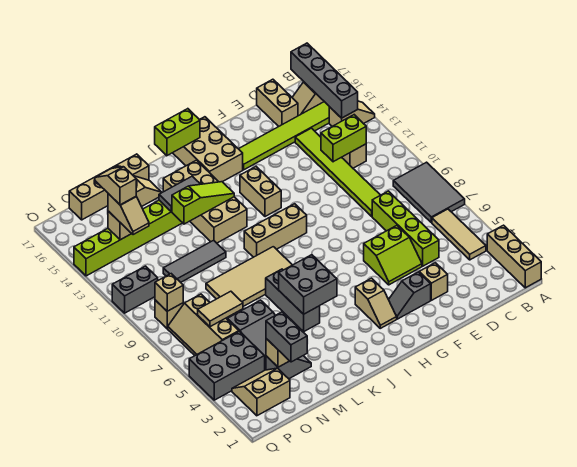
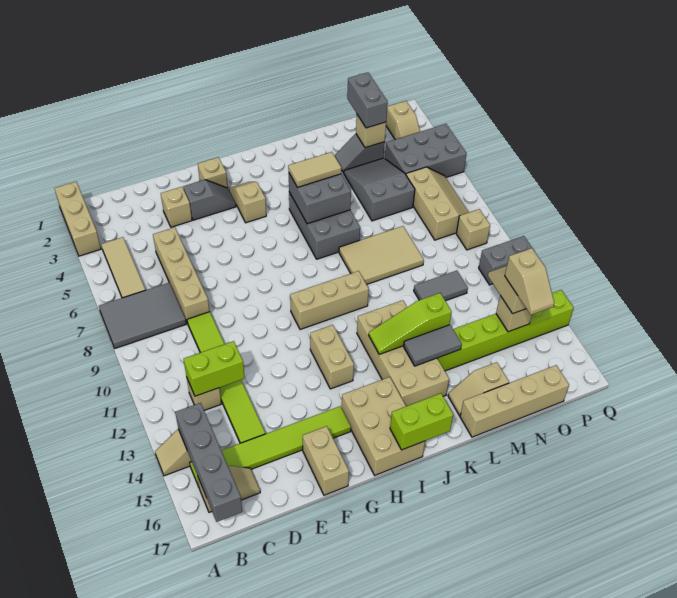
grey 2x3 tile [393,162,465,222] -> grey 2x3 tile turned to [99,283,186,348]
lime 1x4 brick [372,191,439,266] -> tan 1x4 brick [153,227,210,323]
tan 1x2 brick [257,79,298,126] -> tan 1x2 brick moved to [303,426,349,495]
lime 2x2 slope [364,226,422,285] -> none
tan 2x4 tile [206,247,292,306] -> tan 2x3 tile [339,226,424,284]
grey 1x3 brick [266,269,320,331] -> grey 2x3 brick [289,192,360,259]
grey 1x3 tile [163,240,226,282] -> grey 1x2 tile [414,271,468,301]
tan 1x2 tile [198,291,243,327] -> tan 1x2 tile moved to [288,152,341,187]
tan 2x2 slope [232,368,290,416] -> tan 1x2 slope [386,101,420,139]
tan 1x1 brick [155,274,183,311] -> tan 1x1 brick moved to [198,157,228,188]

